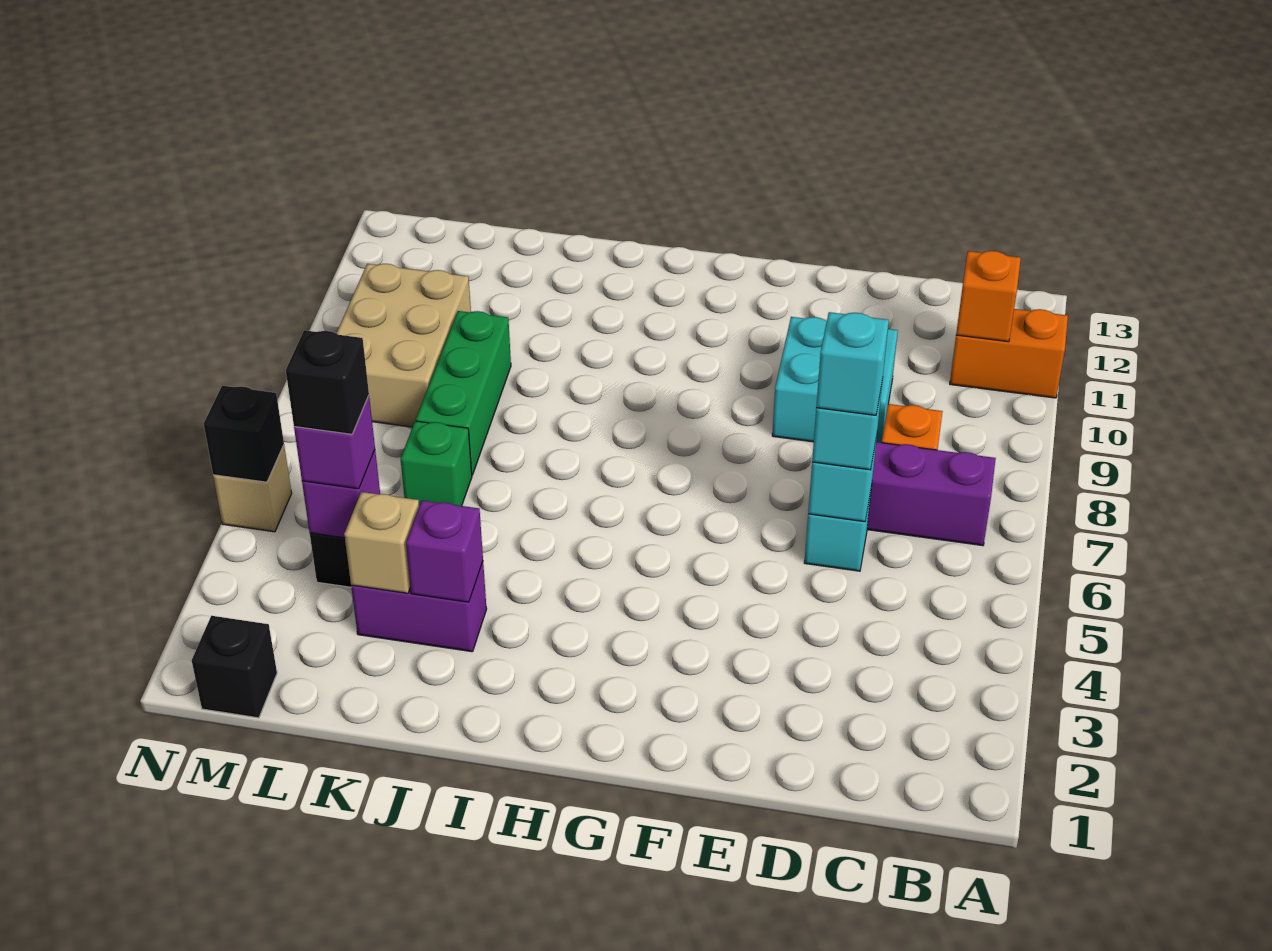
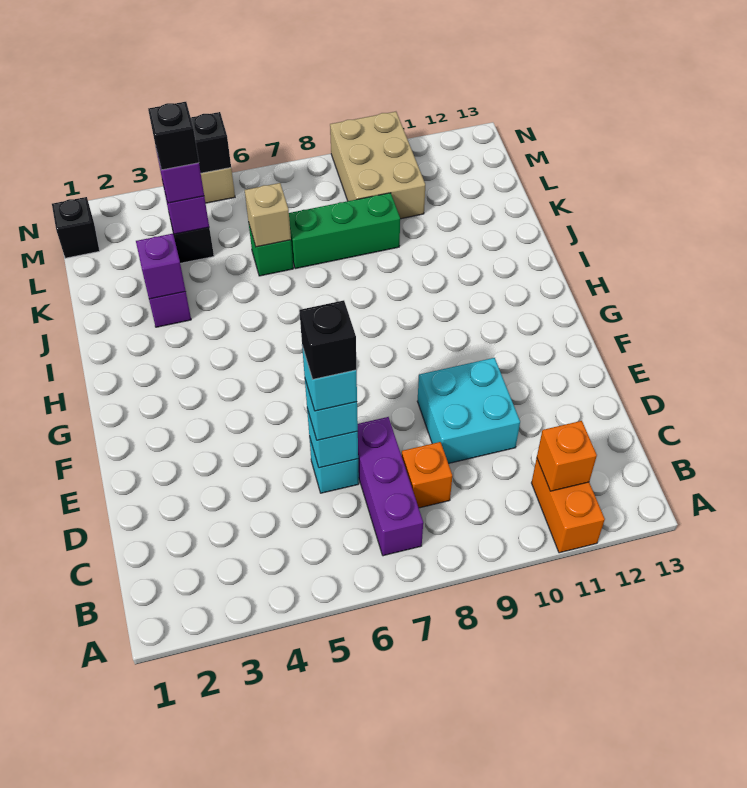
none -> black 1x1 brick [299,300,357,379]
tan 1x1 brick [344,492,419,593] -> tan 1x1 brick moved to [245,183,291,247]
tan 2x3 brick [336,264,471,427] -> tan 2x3 brick turned to [330,112,425,219]

